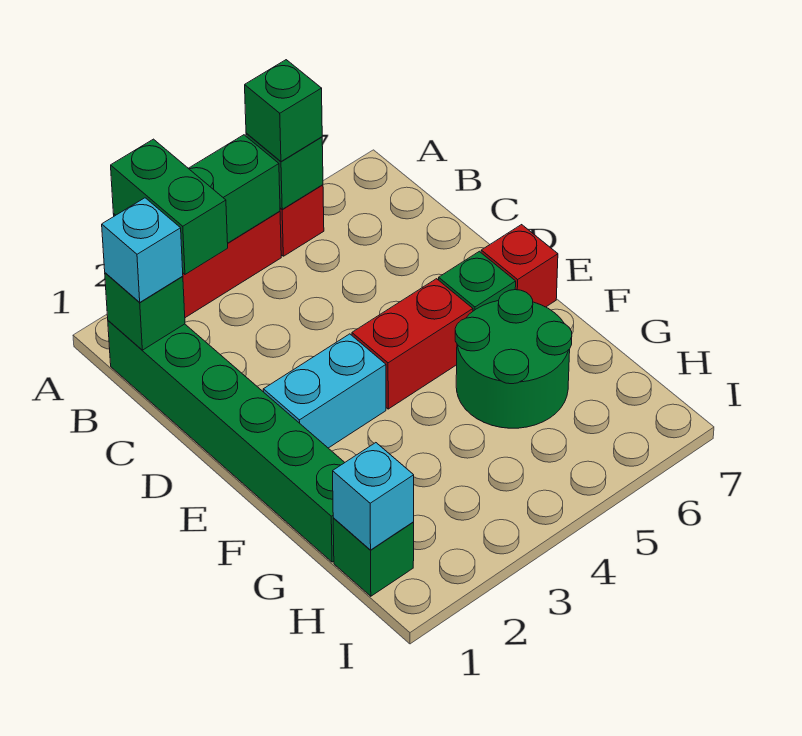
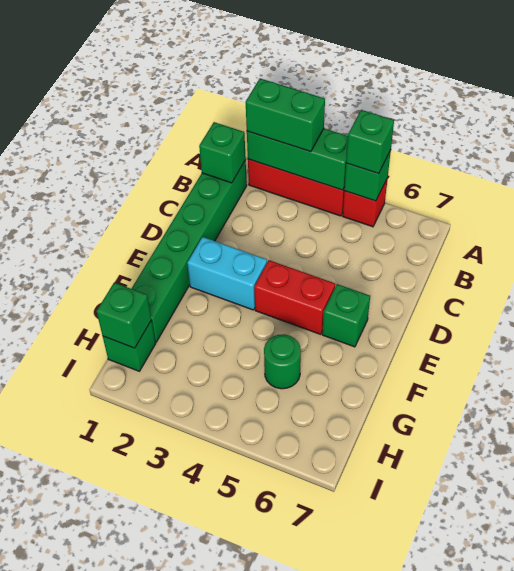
green 1x2 brick [111,139,228,274] -> green 1x2 brick turned to [246,78,325,152]
cyan 1x1 brick [102,198,183,302] -> none
red 1x1 brick [481,225,558,307] -> none
green 2x2 round brick [455,290,572,428] -> green 1x1 round brick [264,334,301,389]
cyan 1x1 brick [333,443,414,550] -> green 1x1 brick [97,283,151,348]

